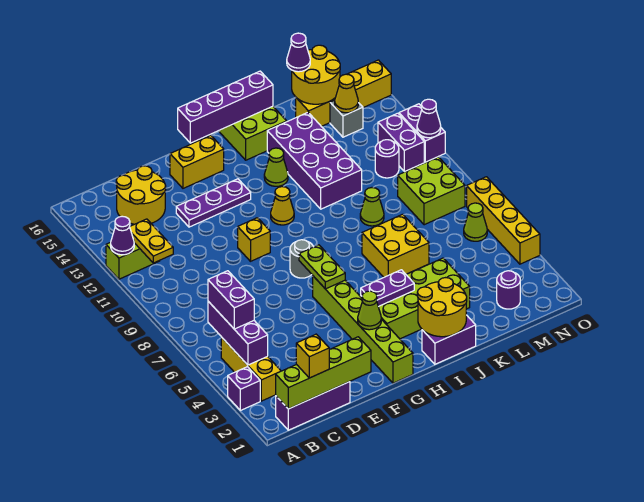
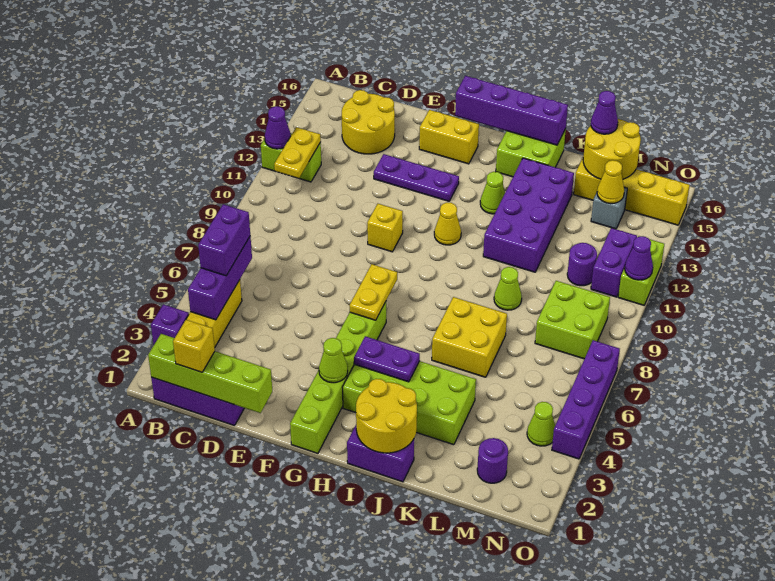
lime 1x2 plate [299,245,345,289] -> yellow 1x2 plate [349,264,397,320]
grey 1x1 round brick [290,240,313,278] -> none
lime 1x1 cone [464,203,487,241] -> lime 1x1 cone moved to [527,402,555,446]
yellow 1x4 brick [467,177,540,264] -> purple 1x4 brick [552,340,620,459]
purple 1x2 brick [399,104,445,162] -> lime 1x2 brick [618,236,664,305]

